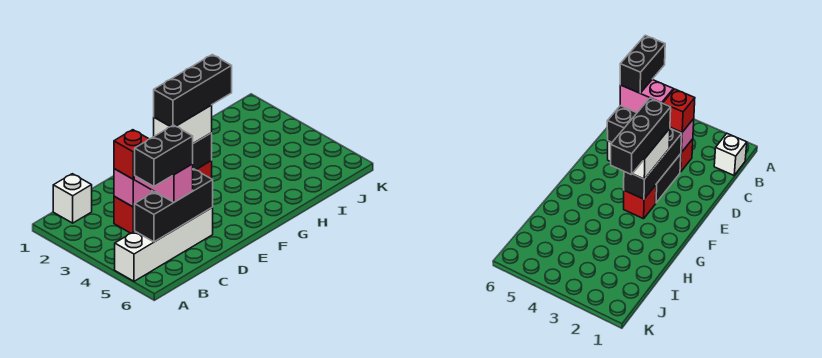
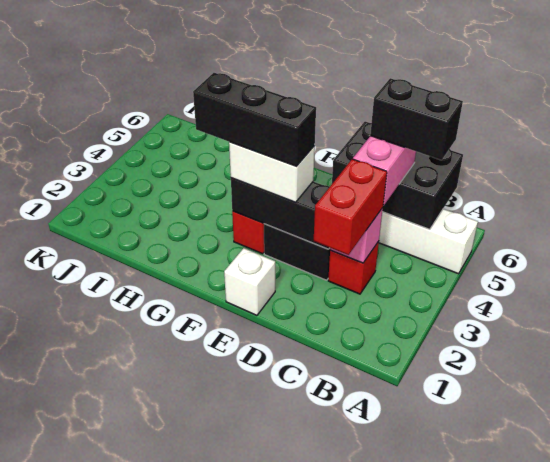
white 1x1 brick [53,174,92,223] -> white 1x1 brick moved to [224,248,275,315]
black 1x3 brick [135,169,213,242] -> black 2x3 brick [332,121,463,230]
red 1x1 brick [114,130,148,179] -> red 1x2 brick [314,159,387,255]

